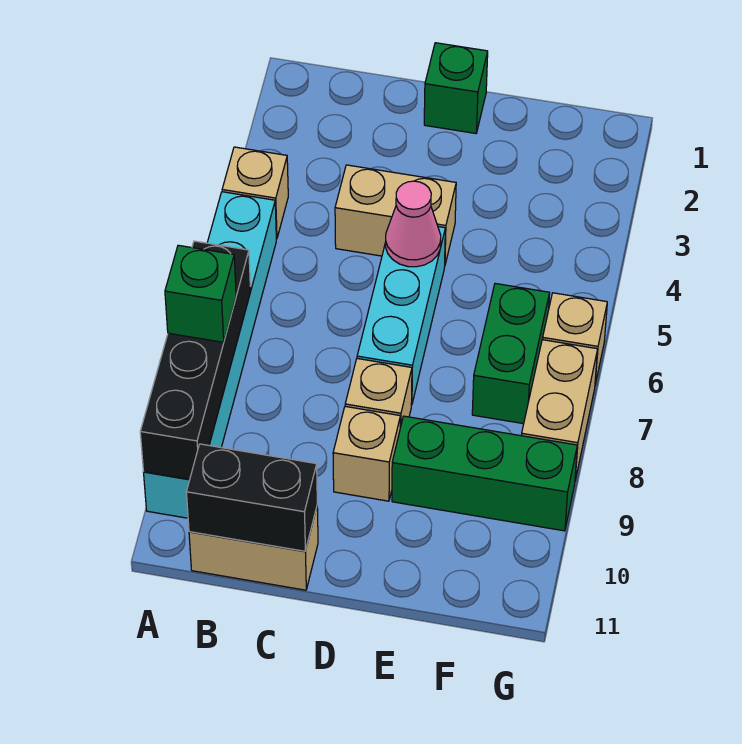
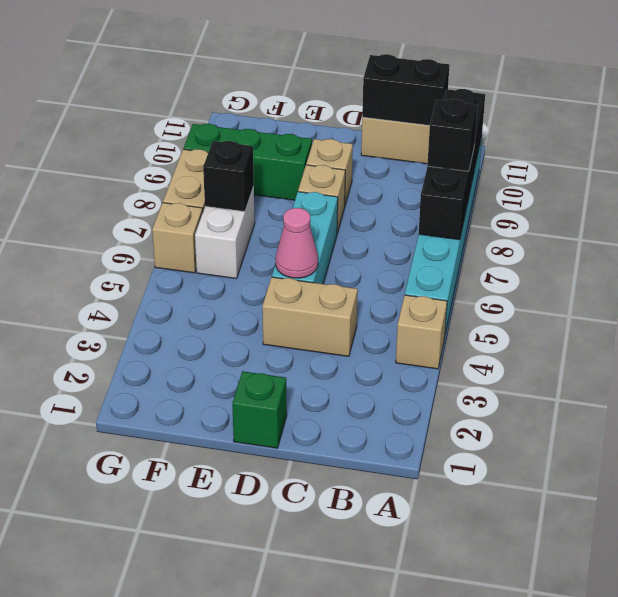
green 1x1 brick [165,245,236,342] -> black 1x1 brick [427,99,478,171]
green 1x2 brick [472,284,550,424] -> white 1x2 brick [195,187,255,279]
none -> black 1x1 brick [203,141,254,212]

